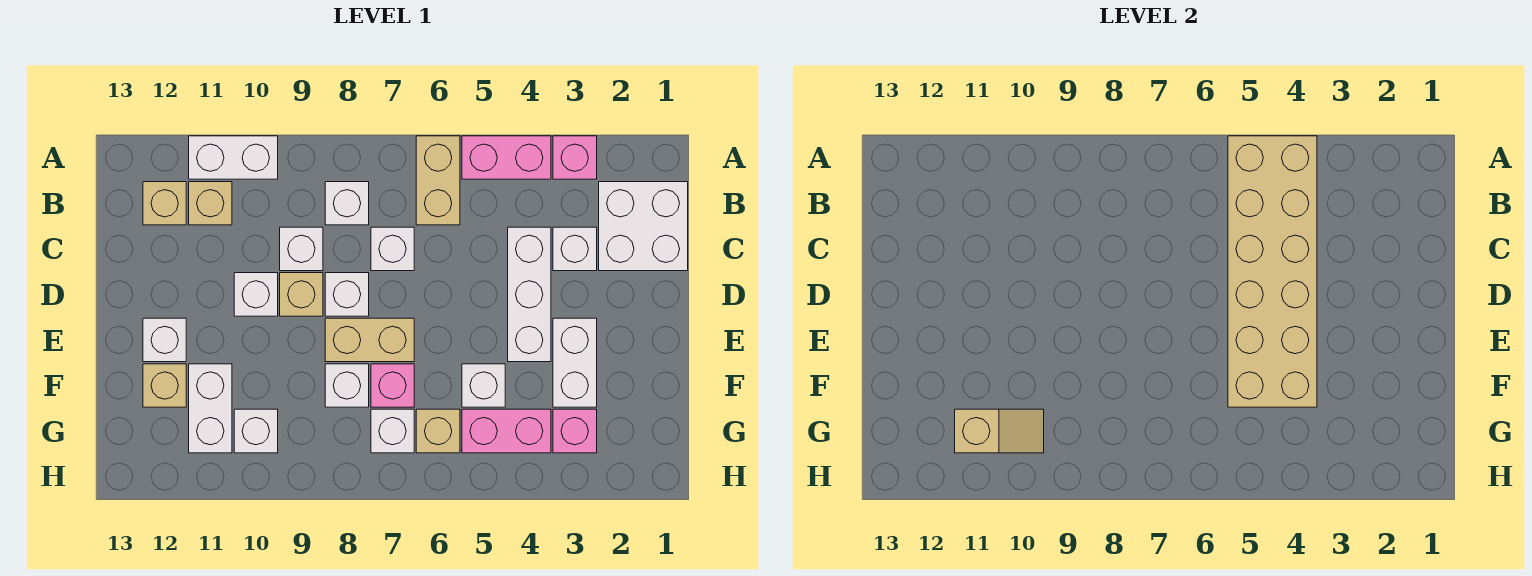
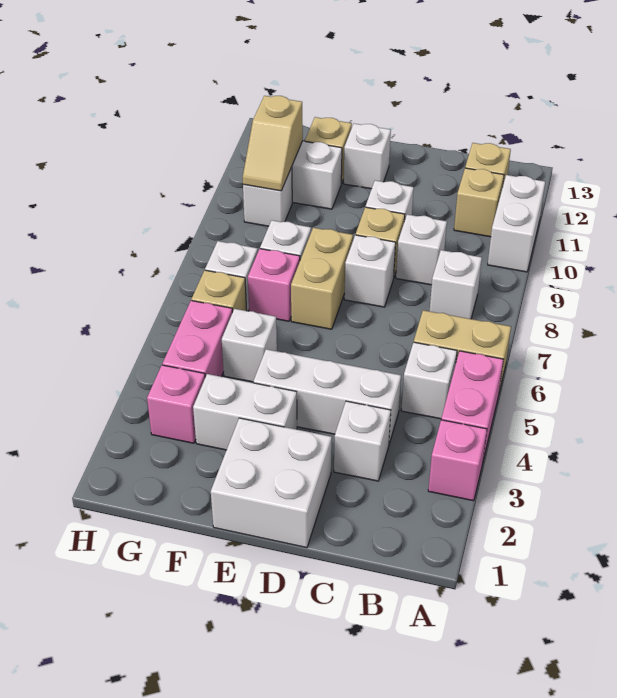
tan 2x6 brick [1228,136,1317,407] -> none
white 2x2 brick [599,182,688,271] -> white 2x2 brick moved to [211,418,332,548]
white 1x1 brick [371,227,414,271] -> white 1x1 brick moved to [401,342,457,419]

